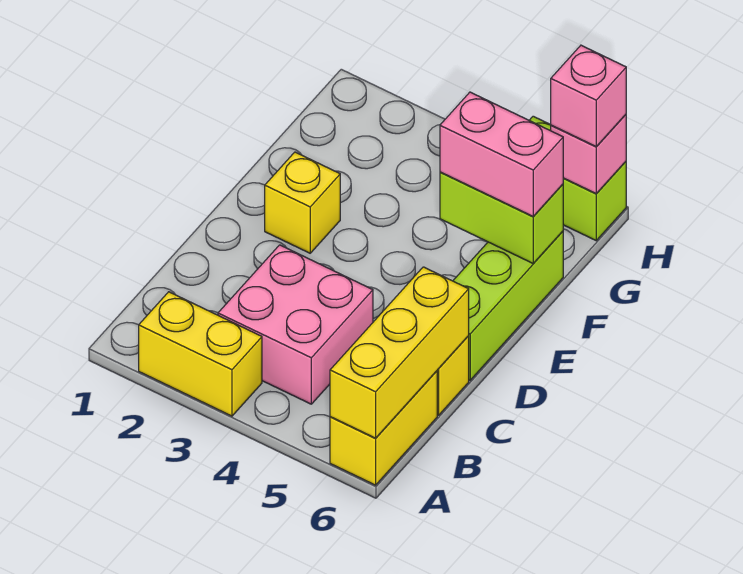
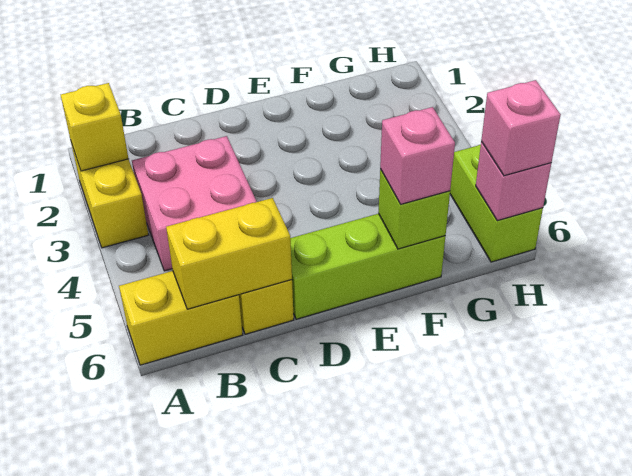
yellow 1x3 brick [330,267,469,438] -> yellow 1x2 brick [166,198,292,309]
yellow 1x1 brick [265,152,340,253] -> yellow 1x1 brick moved to [61,83,129,171]
lime 1x2 brick [440,172,563,263] -> lime 1x1 brick [378,169,450,249]
pink 1x2 brick [440,92,563,217] -> pink 1x1 brick [380,107,455,204]

